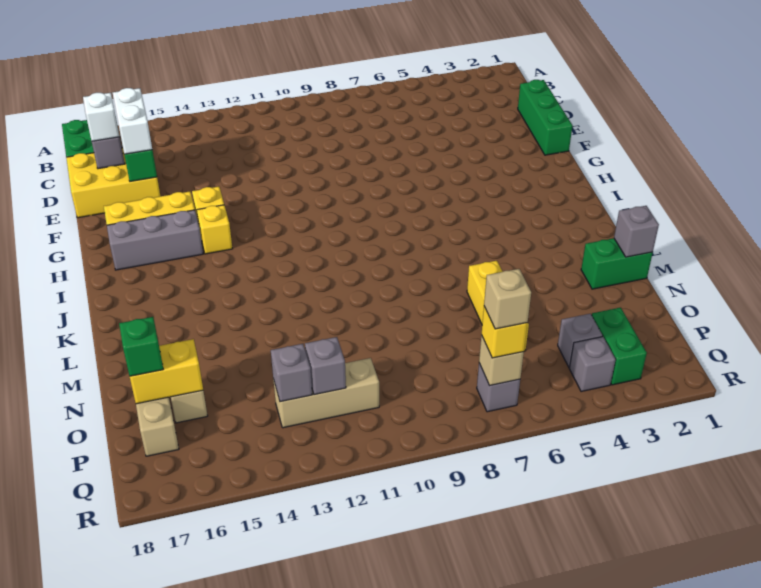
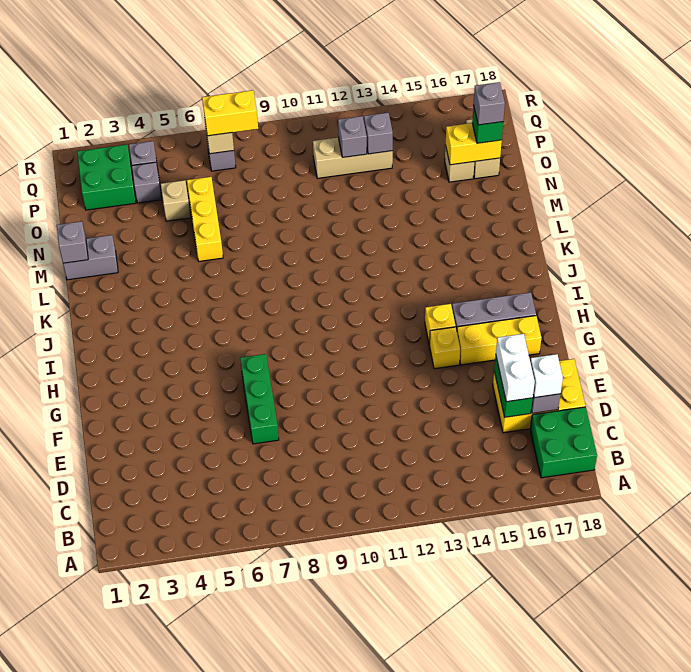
green 1x3 brick [518,80,573,155] -> green 1x3 brick moved to [240,354,279,444]
green 1x2 brick [581,238,653,289] -> grey 1x2 brick [63,235,118,280]
none -> grey 1x1 brick [474,82,505,125]
green 1x2 brick [592,308,647,385] -> green 2x2 brick [77,145,136,210]
yellow 1x1 brick [482,307,527,358] -> yellow 1x2 brick [202,90,258,136]
tan 1x1 brick [484,269,531,329] -> tan 1x1 brick moved to [161,180,191,221]

